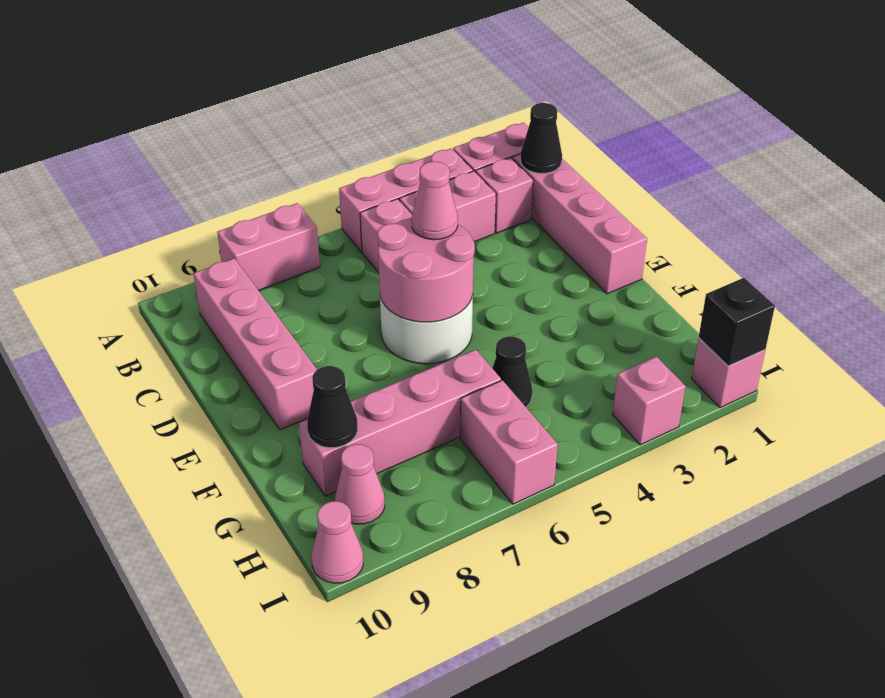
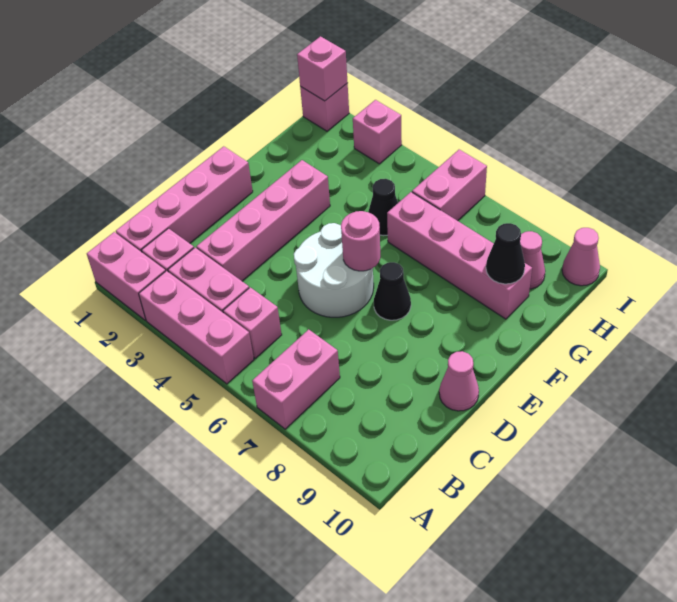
pink 1x2 brick [217,203,320,290] -> pink 1x2 brick turned to [252,329,340,429]
black 1x1 cone [520,103,562,173] -> black 1x1 cone moved to [374,262,411,320]
pink 1x4 brick [194,258,317,430] -> pink 1x4 brick moved to [196,160,330,281]
pink 2x2 round brick [377,218,475,322] -> pink 1x1 round brick [341,211,381,271]
pink 1x1 cone [412,162,458,240] -> pink 1x1 cone moved to [439,351,479,411]
black 1x1 brick [699,278,775,366] -> pink 1x1 brick [297,36,348,101]

